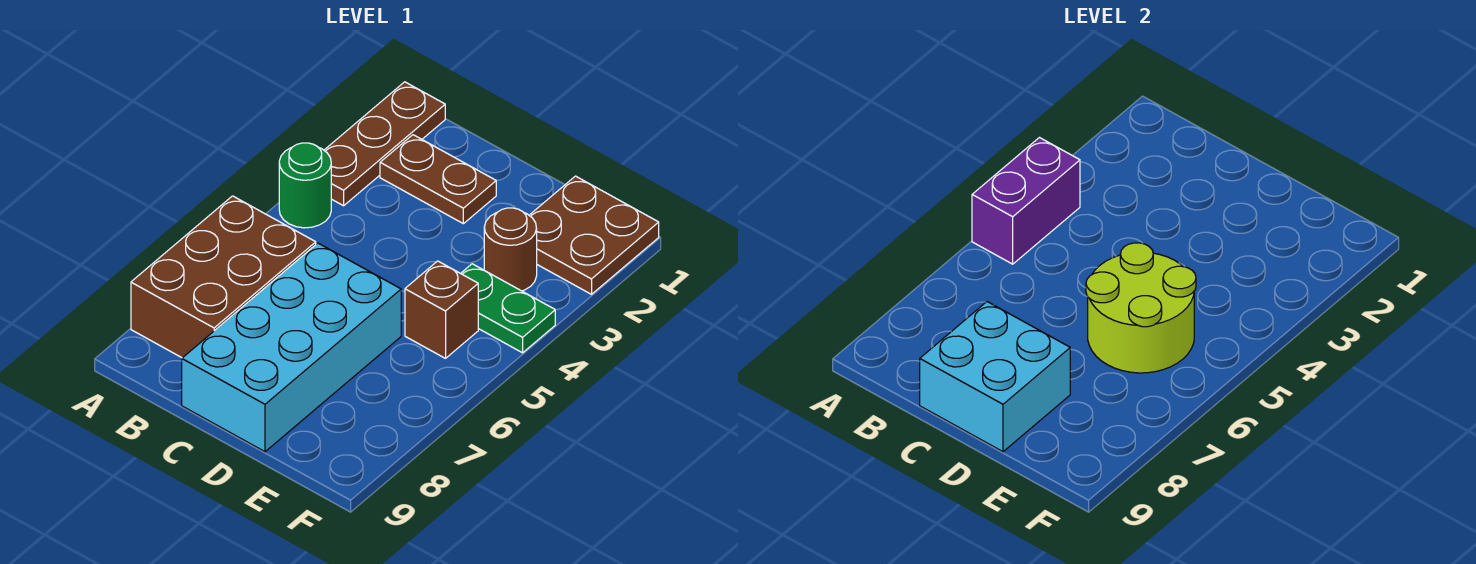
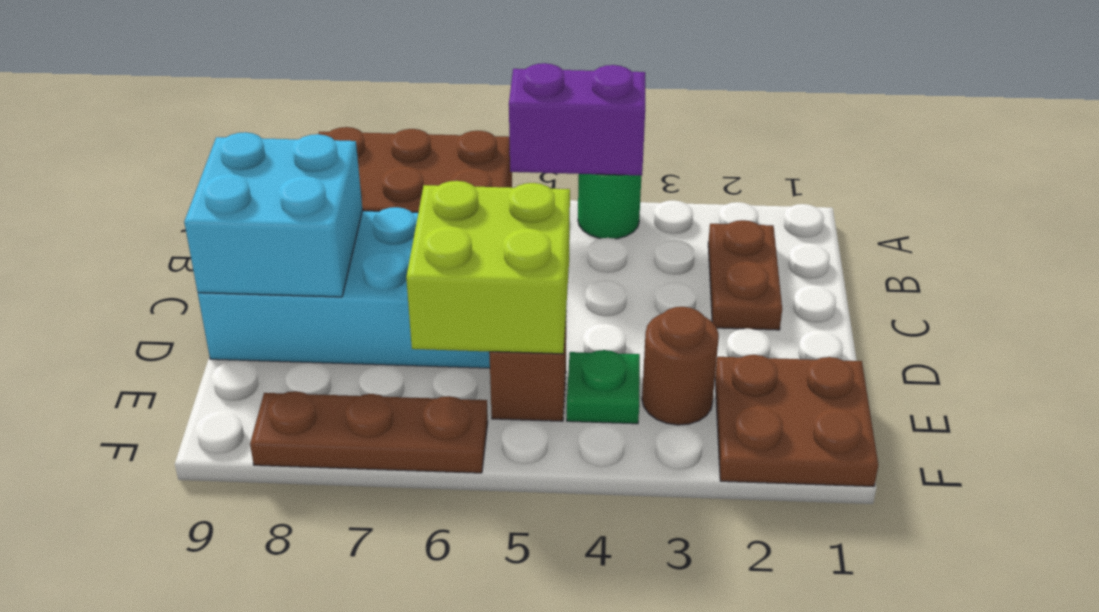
brown 1x3 plate [324,82,445,206] -> brown 1x3 plate moved to [250,391,488,473]
lime 2x2 round brick [1086,243,1196,373] -> lime 2x2 brick [406,181,570,354]
green 1x2 plate [461,264,555,353] -> green 1x1 plate [567,350,640,424]

